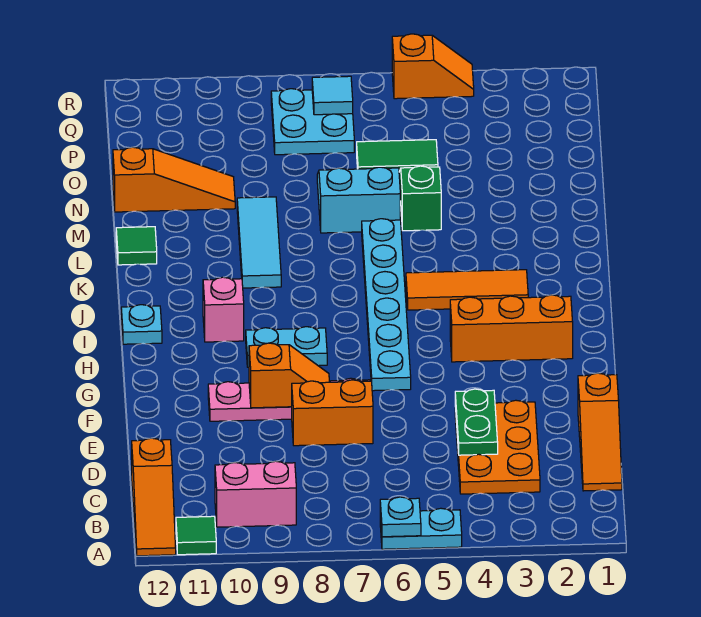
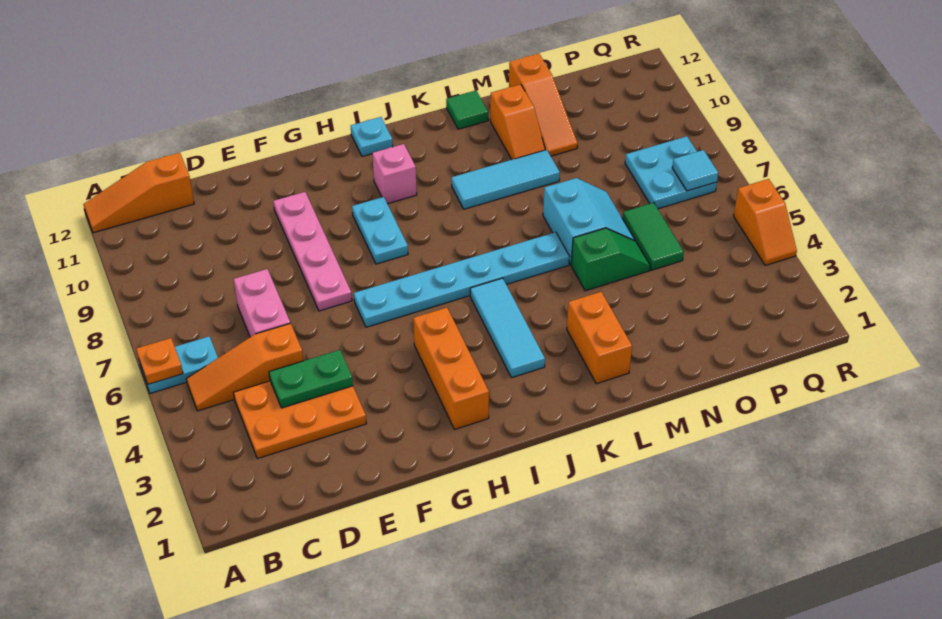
cyan 1x2 plate [380,508,462,549] -> cyan 1x2 plate turned to [139,336,218,393]
cyan 1x1 plate [380,497,421,537] -> orange 1x1 plate [136,338,183,384]
green 1x1 tile [176,516,216,555] -> none
pink 1x2 brick [215,461,296,527] -> pink 1x2 brick moved to [234,269,290,337]
orange 1x3 slope [578,373,622,491] -> orange 1x3 slope moved to [186,323,303,411]
orange 1x2 brick [292,380,373,446] -> orange 1x2 brick moved to [567,292,632,384]
orange 1x2 slope [249,343,329,408] -> orange 1x2 slope moved to [490,84,545,160]
orange 1x3 tile [406,270,528,310] -> cyan 1x3 tile [470,278,545,378]

